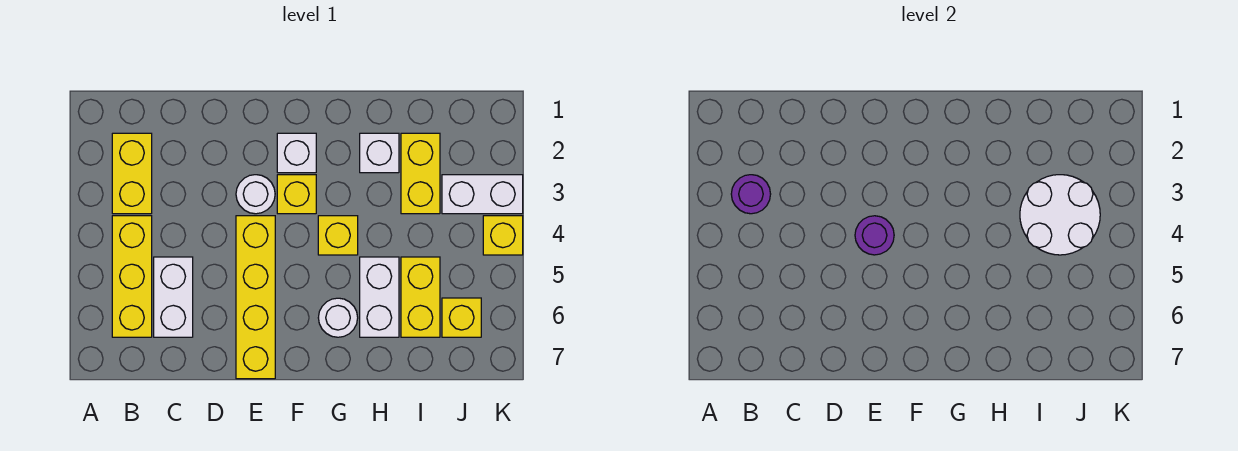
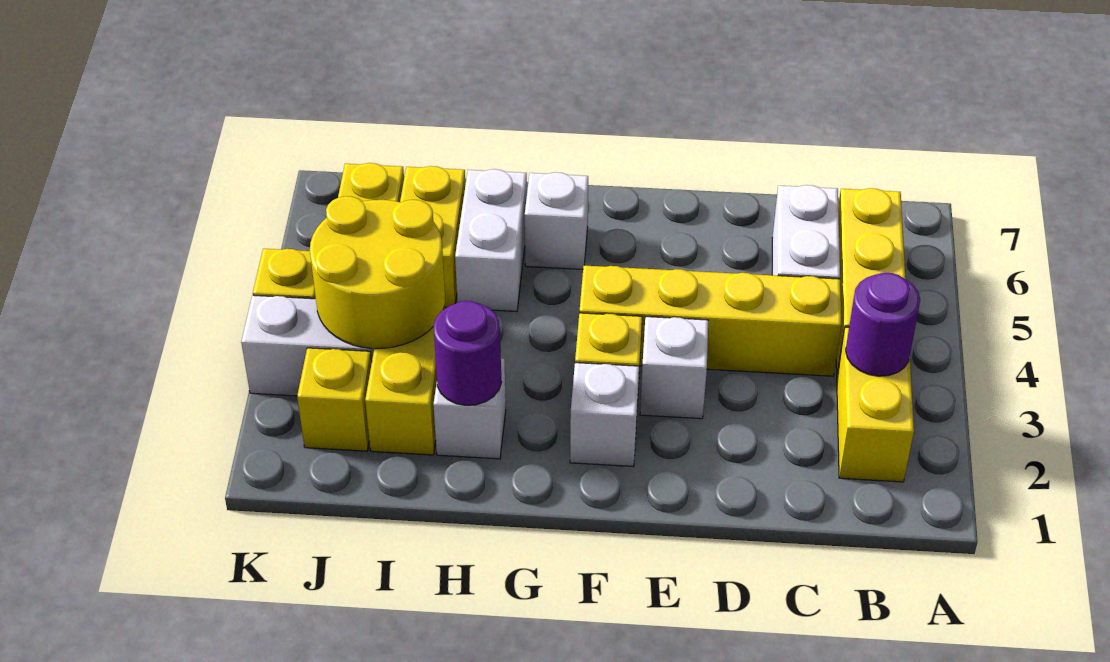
white 1x1 round brick [236,175,275,214] -> white 1x1 brick [640,317,708,419]
yellow 1x4 brick [236,216,275,379] -> yellow 1x4 brick turned to [579,265,841,376]
purple 1x1 round brick [855,216,894,255] -> purple 1x1 round brick moved to [434,301,502,405]
yellow 1x1 brick [318,216,358,255] -> yellow 1x1 brick moved to [297,348,372,451]
white 1x1 round brick [318,298,358,337] -> white 1x1 brick [525,172,588,269]
white 2x2 round brick [1020,175,1100,255] -> yellow 2x2 round brick [310,196,445,349]

